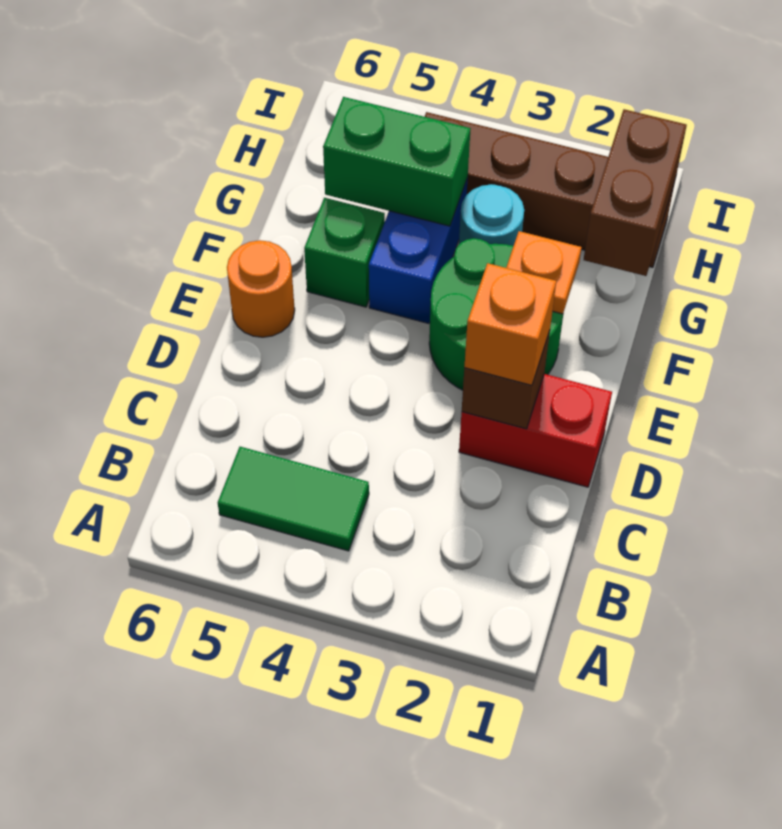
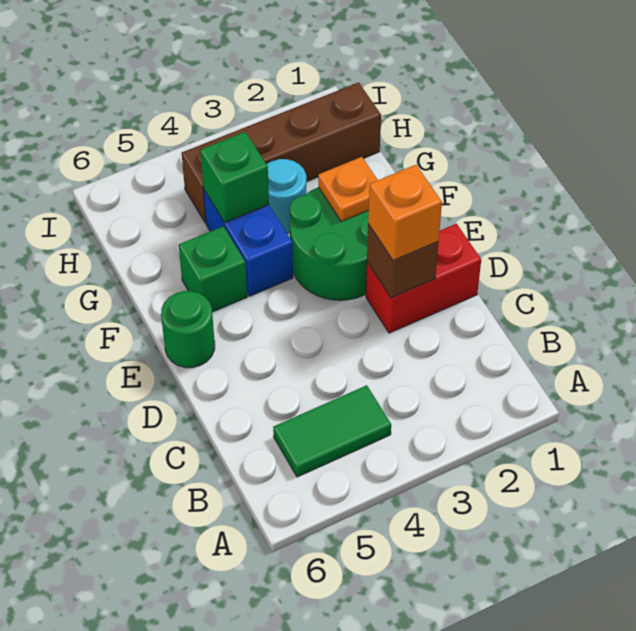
orange 1x1 round brick [227,240,295,337] -> green 1x1 round brick [161,291,215,368]
brown 1x2 brick [584,109,687,276] -> none
green 1x2 brick [323,97,471,226] -> green 1x1 brick [200,132,269,223]

